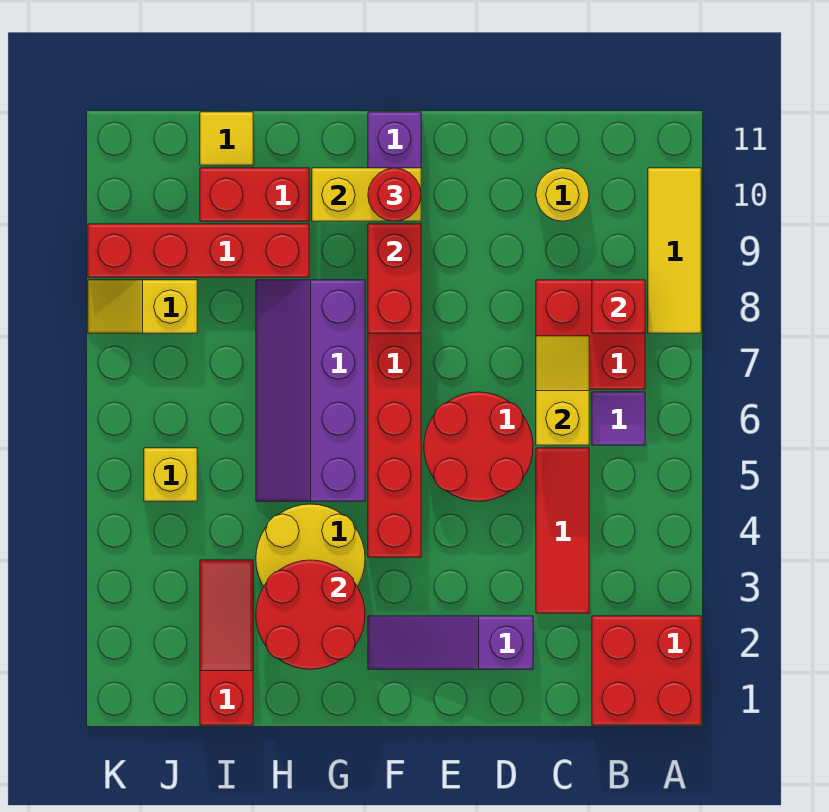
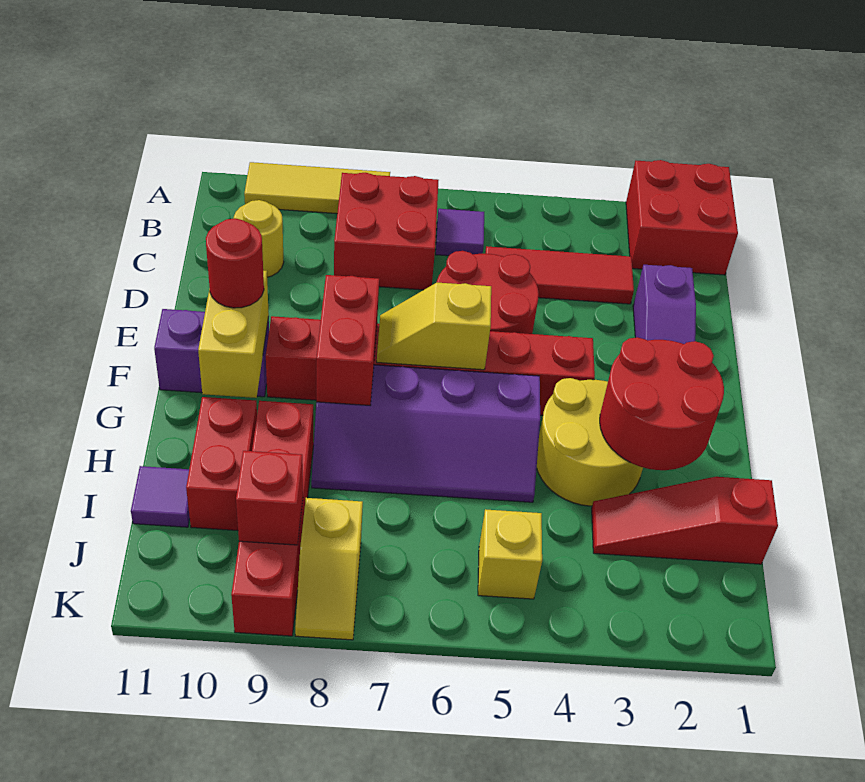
red 1x1 brick [592,280,645,333] -> red 1x1 brick moved to [236,451,303,545]
yellow 1x2 slope [536,336,589,445] -> yellow 1x2 slope moved to [377,283,491,370]
red 1x2 brick [368,224,421,333] -> red 1x2 brick turned to [316,275,379,405]
yellow 1x1 tile [200,112,253,165] -> purple 1x1 tile [131,466,190,527]

